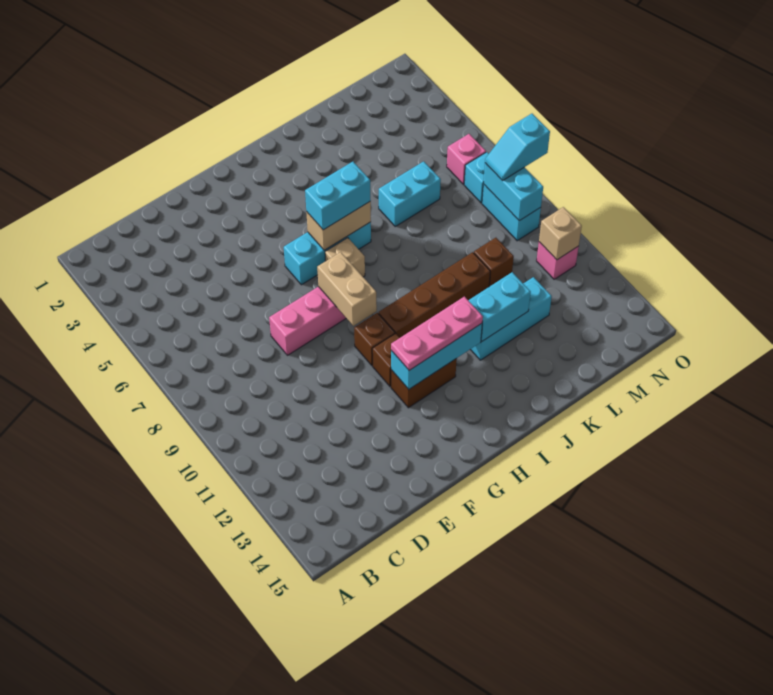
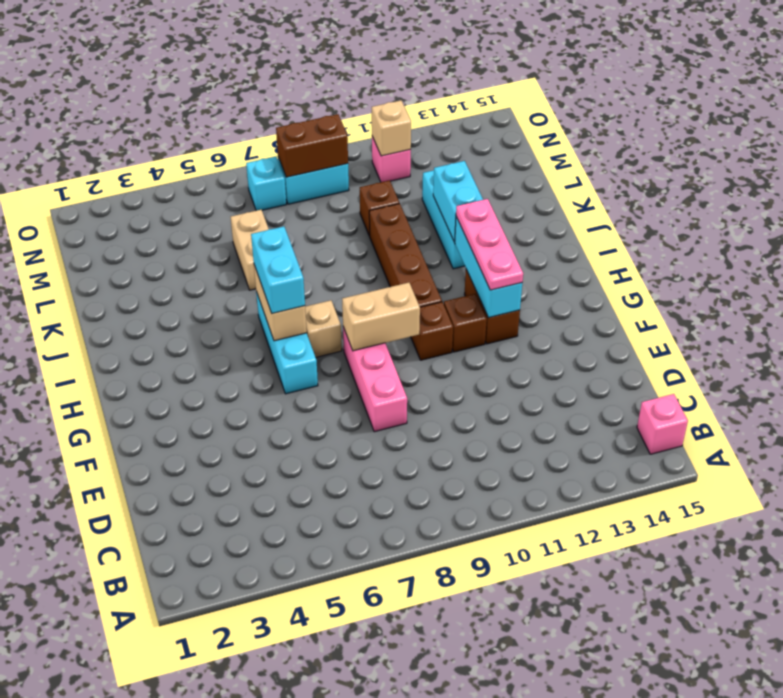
cyan 1x2 brick [379,161,441,226] -> tan 1x2 brick [231,210,269,290]
pink 1x1 brick [447,134,486,184] -> pink 1x1 brick moved to [637,394,688,454]
cyan 1x2 brick [483,163,543,221] -> brown 1x2 brick [276,114,348,177]
cyan 1x2 slope [485,114,550,181] -> none

